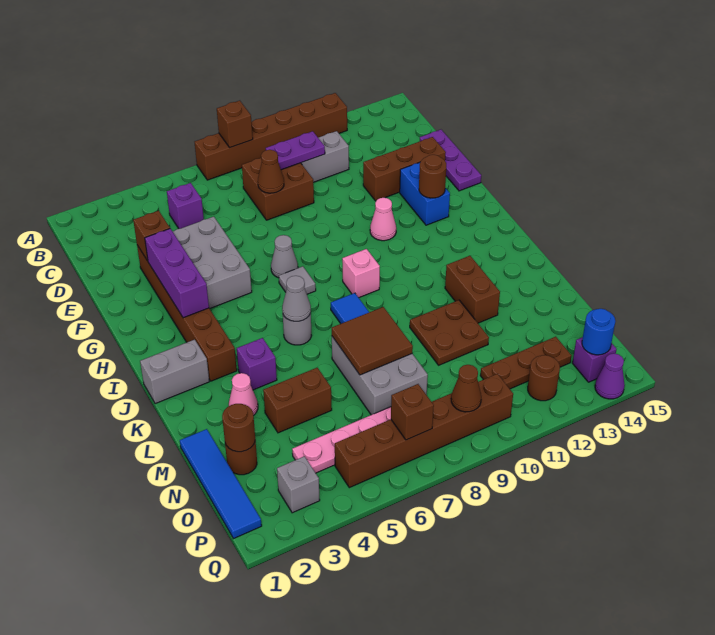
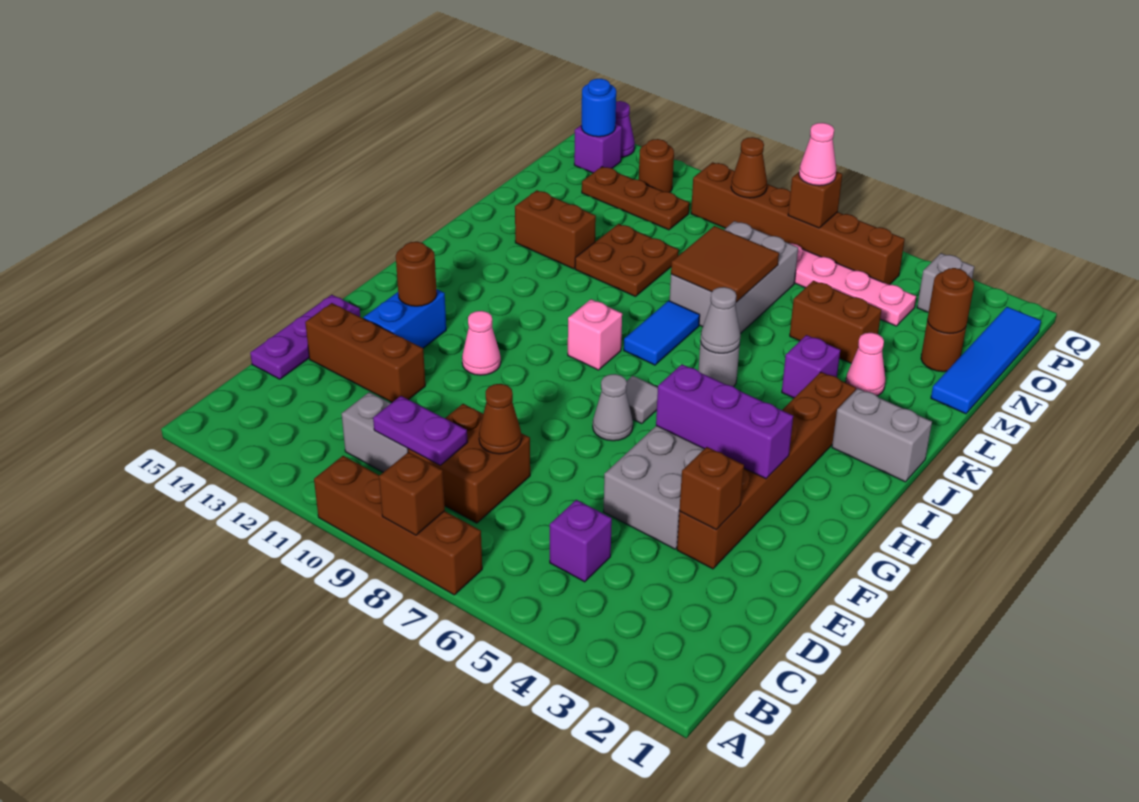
brown 1x6 brick [195,93,347,180] -> brown 1x4 brick [314,456,482,595]
purple 1x3 brick [145,229,209,318] -> purple 1x3 brick turned to [656,364,793,479]
brown 1x2 brick [445,256,500,323] -> brown 1x2 brick turned to [515,190,596,269]
none -> pink 1x1 cone [799,123,836,186]

